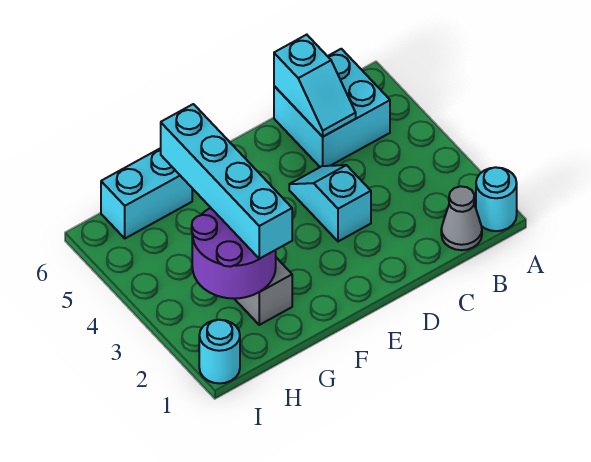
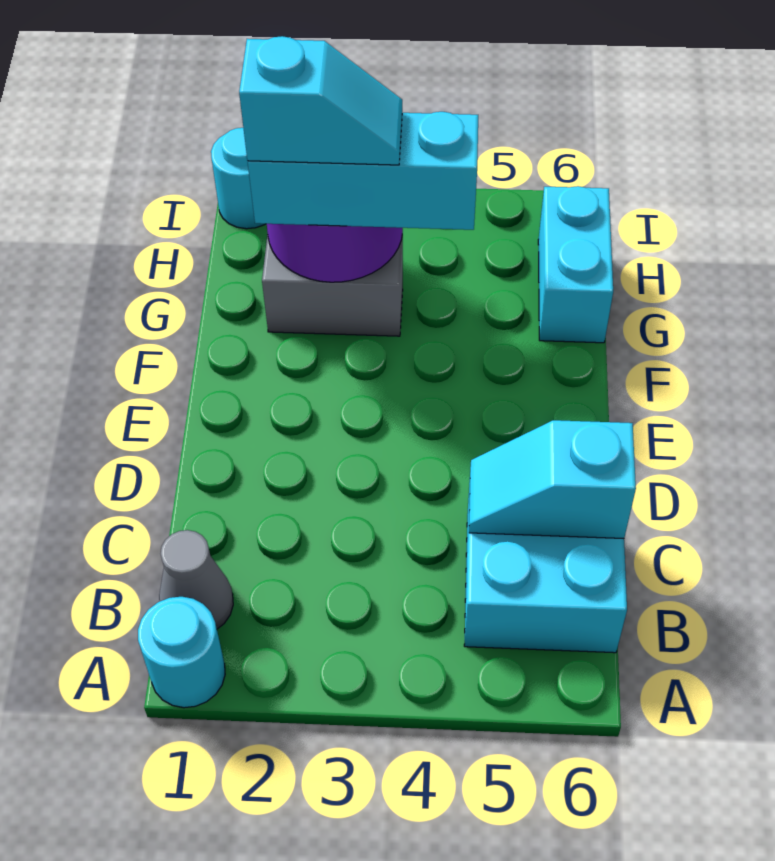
cyan 1x2 slope [289,165,371,241] -> cyan 1x2 slope moved to [239,36,402,165]
cyan 1x4 brick [161,104,292,259] -> cyan 1x3 brick [248,112,478,230]

